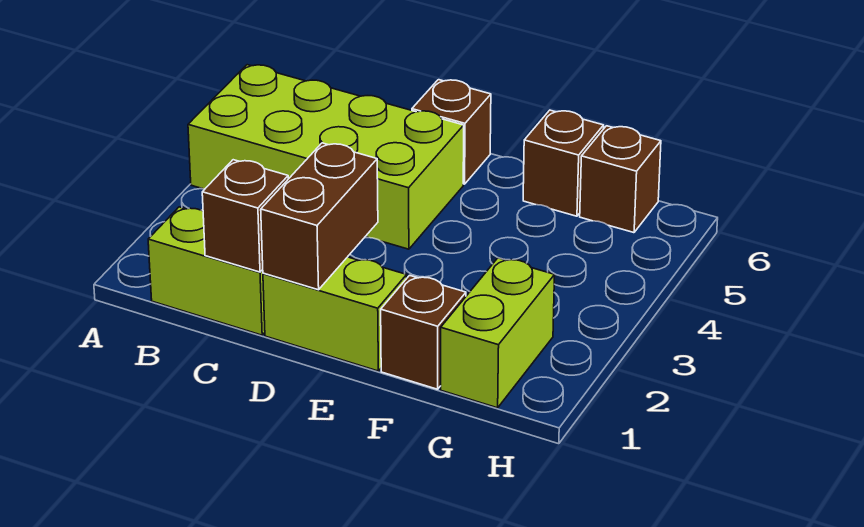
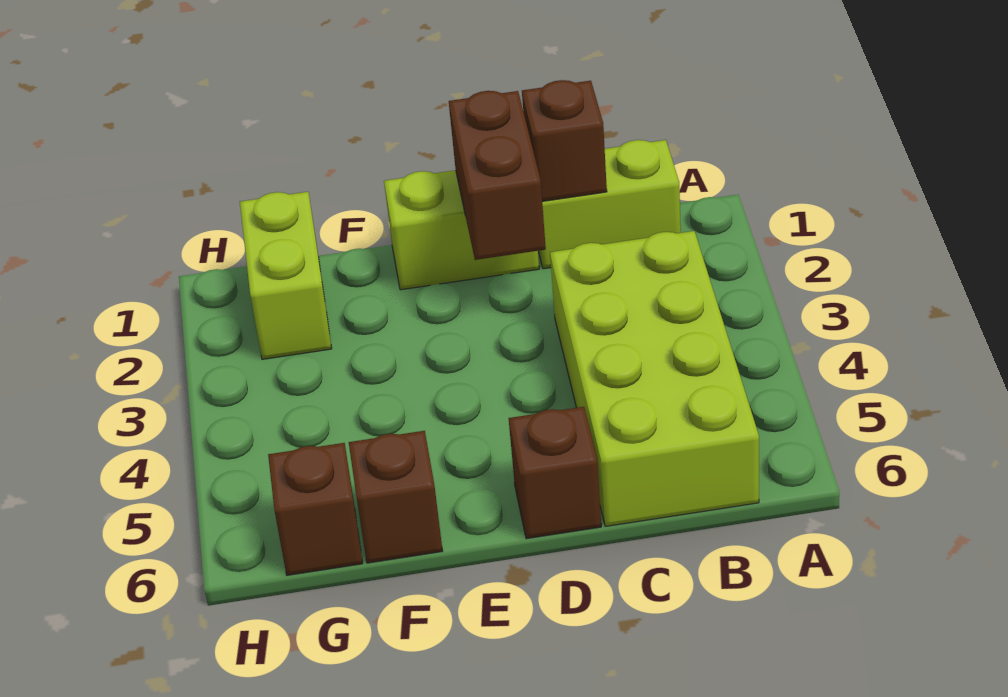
lime 2x4 brick [188,65,464,249] -> lime 2x4 brick turned to [550,231,759,526]
brown 1x1 brick [381,275,466,389] -> none

